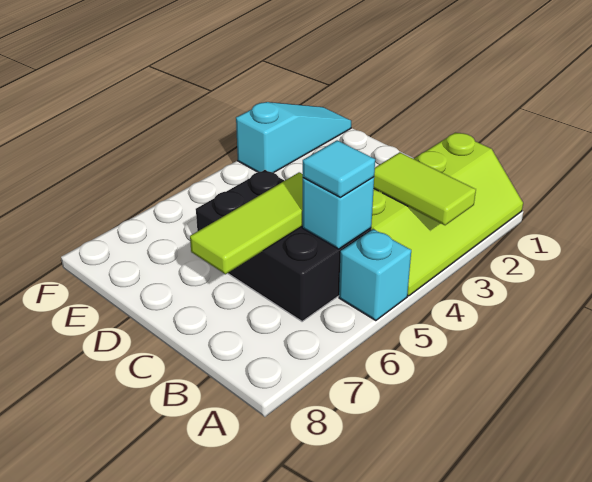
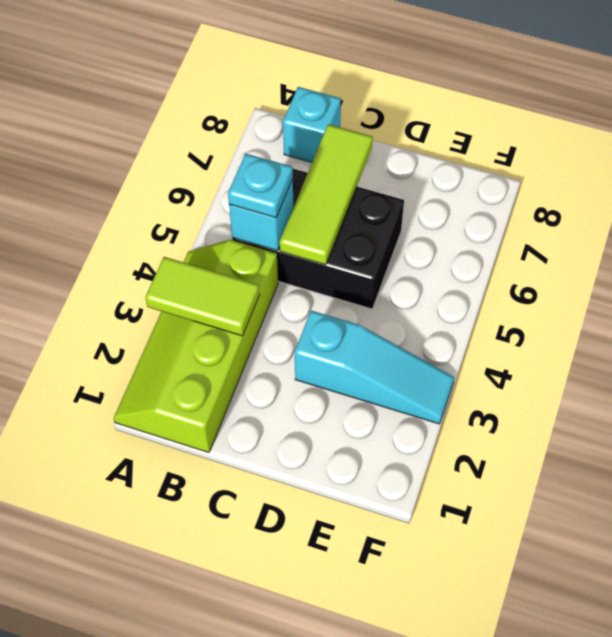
cyan 1x1 brick [339,229,411,321] -> cyan 1x1 brick moved to [283,87,341,162]
cyan 1x1 tile [303,140,375,197] -> cyan 1x1 plate [228,154,293,218]
cyan 1x3 slope [236,102,351,173] -> cyan 1x3 slope turned to [295,311,454,424]

